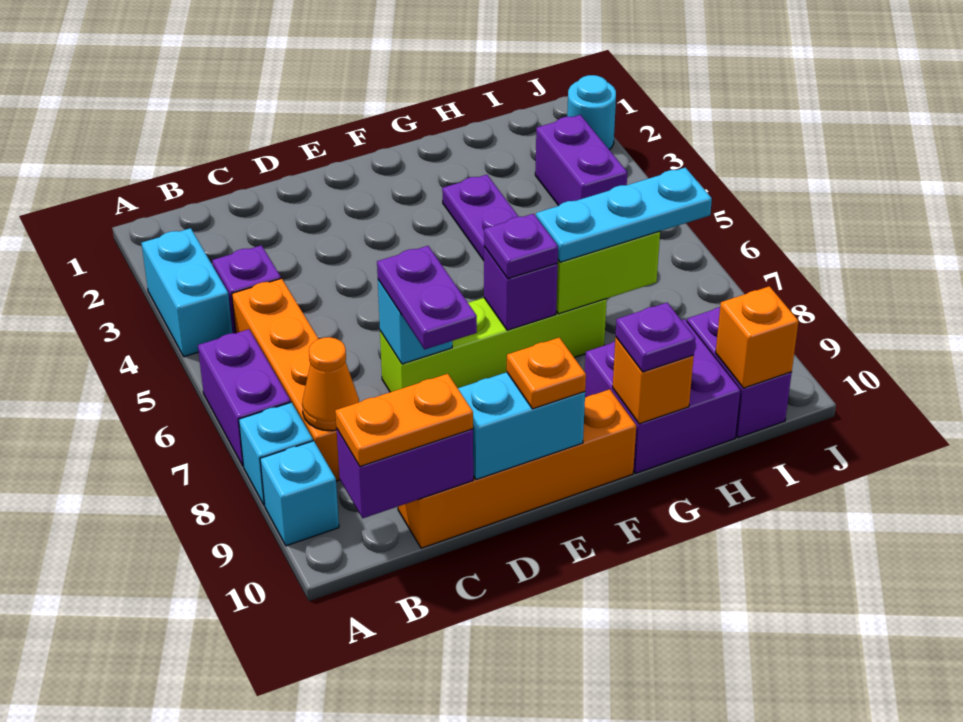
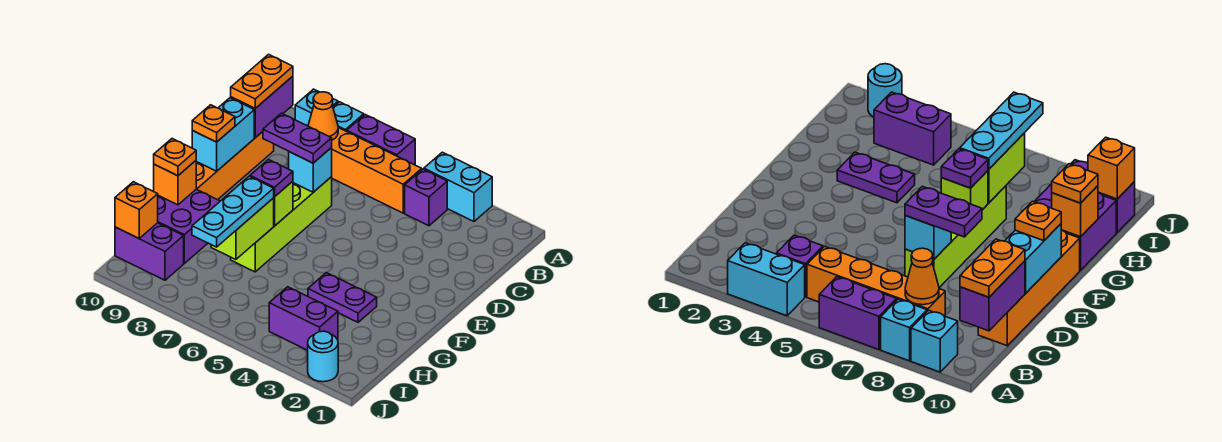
purple 1x1 brick [484,247,558,330] -> lime 1x1 brick [274,181,293,226]
purple 1x1 plate [616,303,695,372] -> orange 1x1 plate [154,139,196,176]

